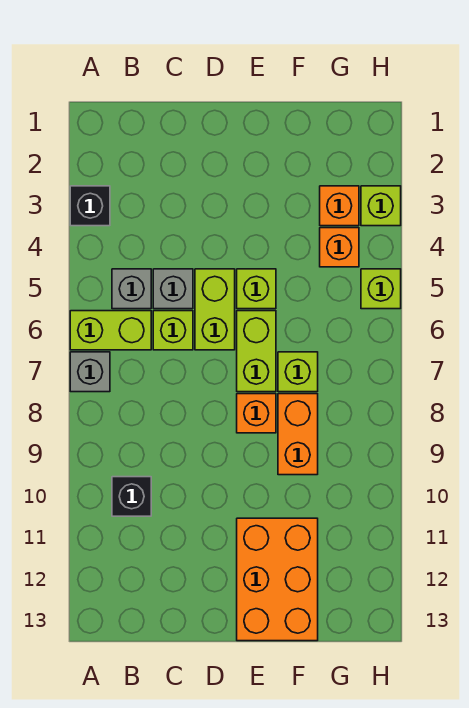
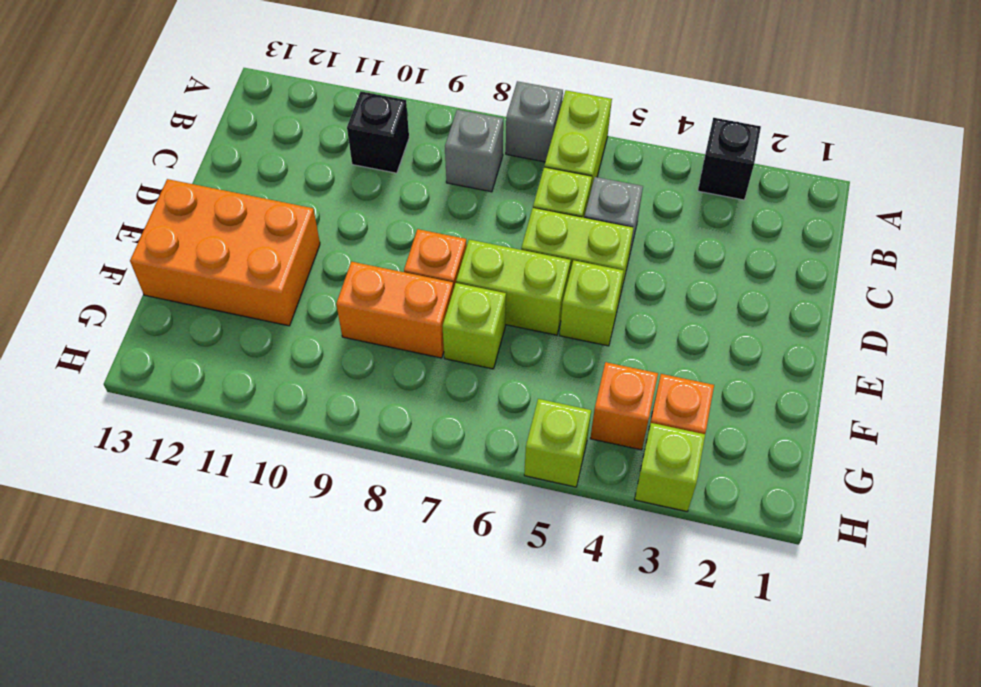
grey 1x1 brick [112,269,151,309] -> grey 1x1 brick moved to [445,110,503,192]

